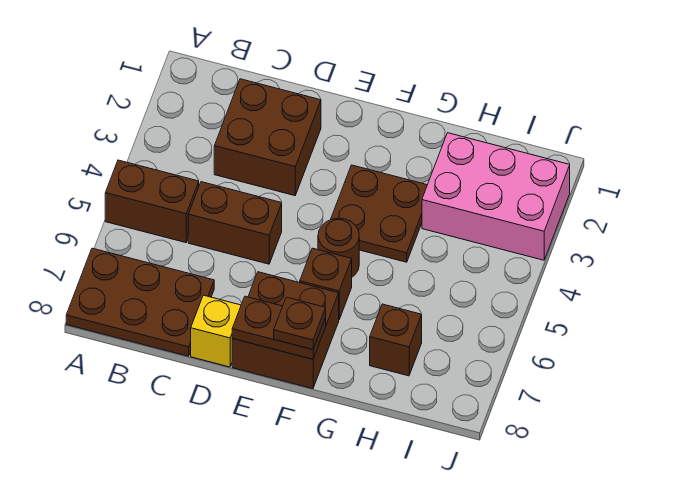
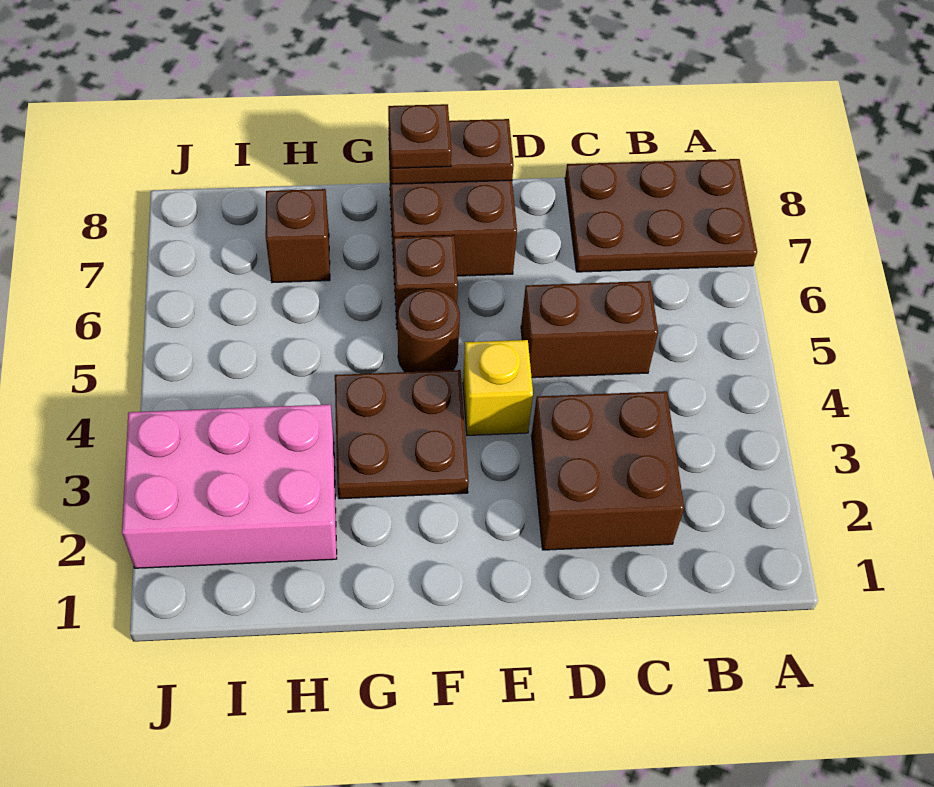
brown 1x2 brick [105,160,199,243] -> none
yellow 1x1 brick [191,295,241,367] -> yellow 1x1 brick moved to [463,340,533,436]

